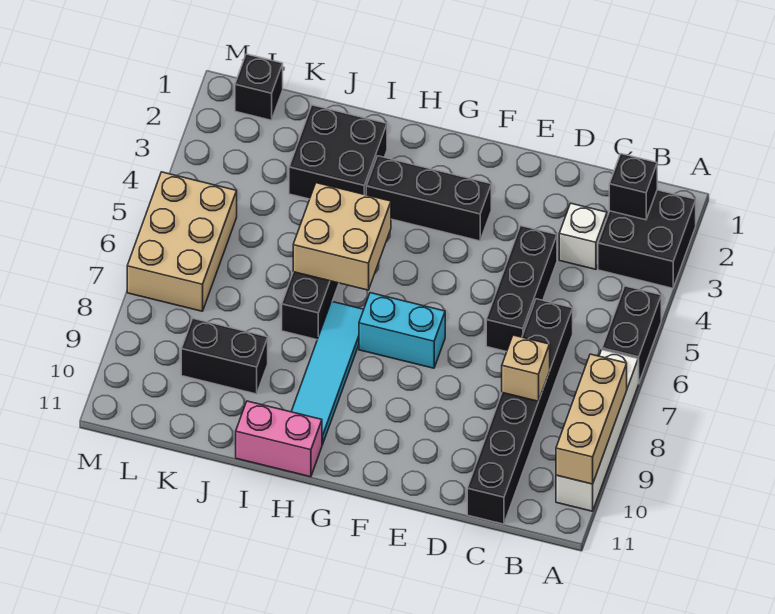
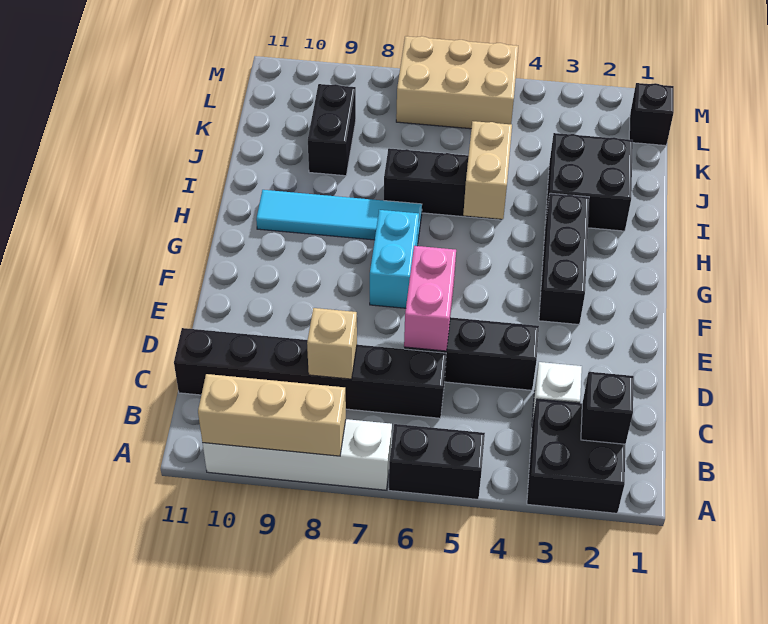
tan 2x2 brick [293,183,391,290] -> tan 1x2 brick [463,121,512,219]
pink 1x2 brick [236,401,322,477] -> pink 1x2 brick moved to [404,246,456,351]

